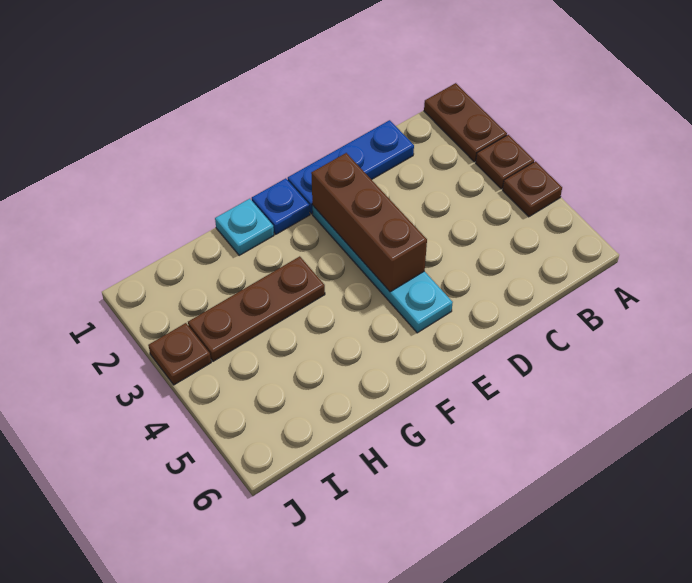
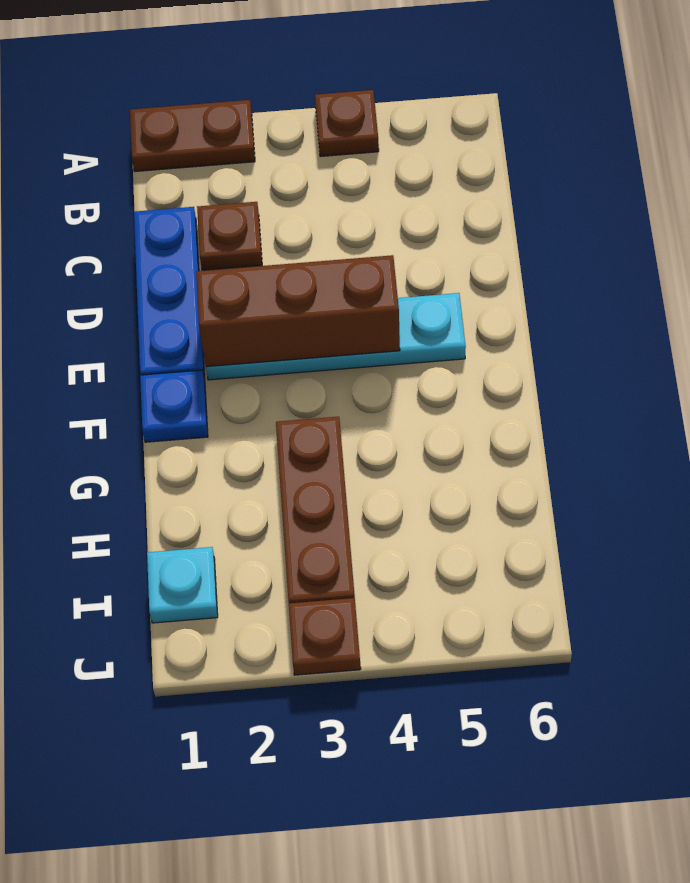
brown 1x1 plate [476,135,534,189] -> brown 1x1 plate moved to [197,202,262,270]
cyan 1x1 plate [215,199,274,255] -> cyan 1x1 plate moved to [147,547,218,623]

